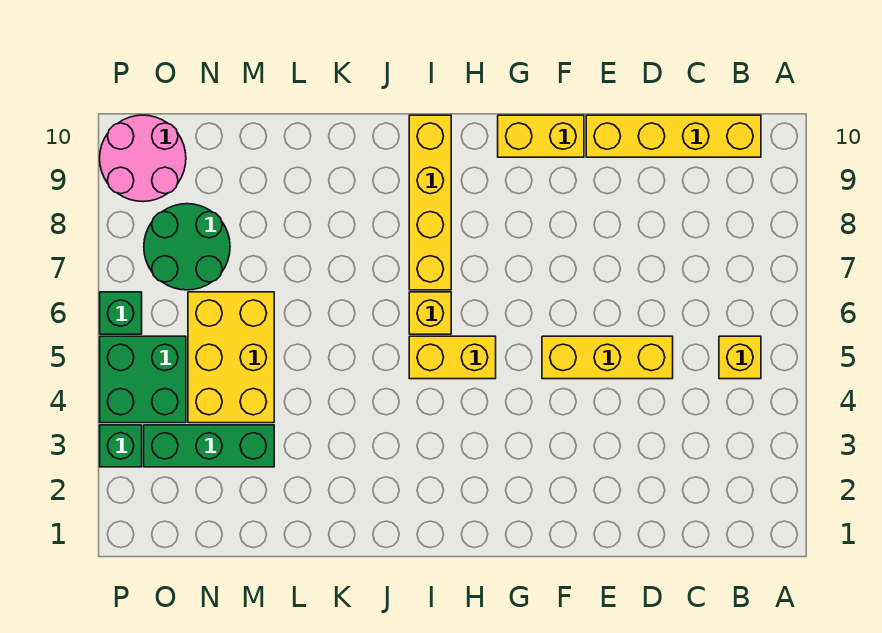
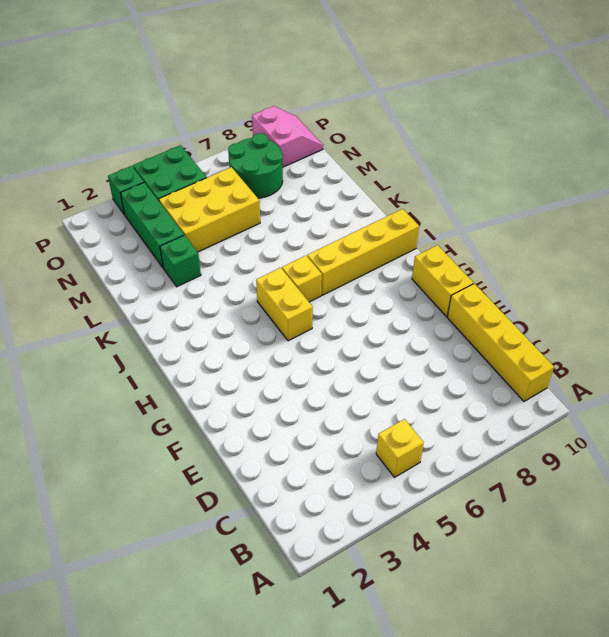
yellow 1x3 brick [542,336,673,379] -> none
pink 2x2 round brick [100,115,186,202] -> pink 2x2 slope [252,106,323,167]
green 1x1 brick [100,292,142,334] -> green 1x1 brick moved to [160,235,201,287]

